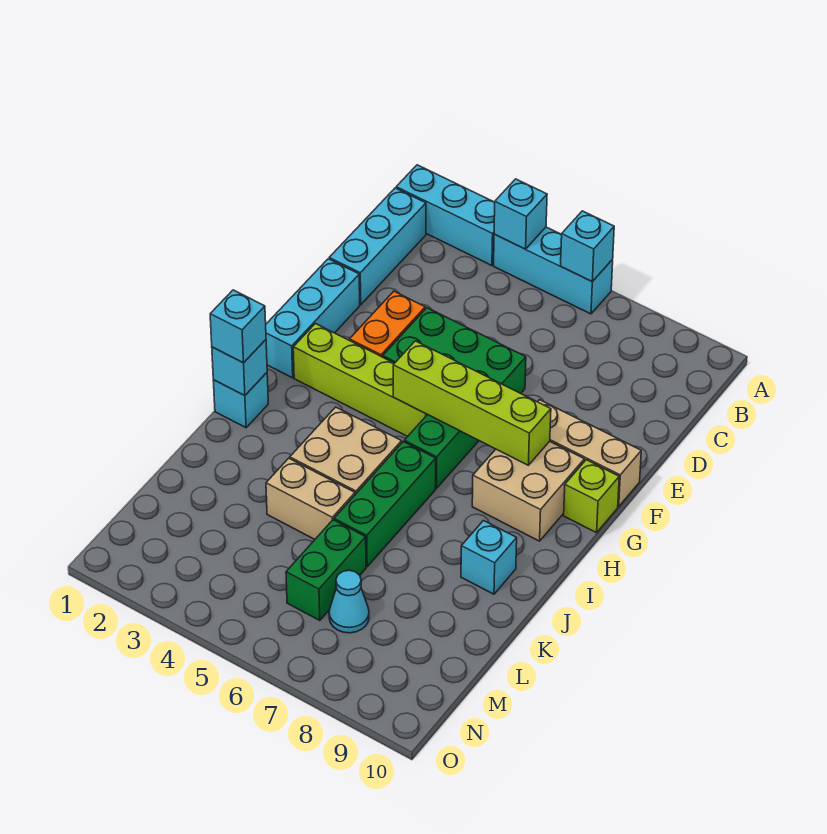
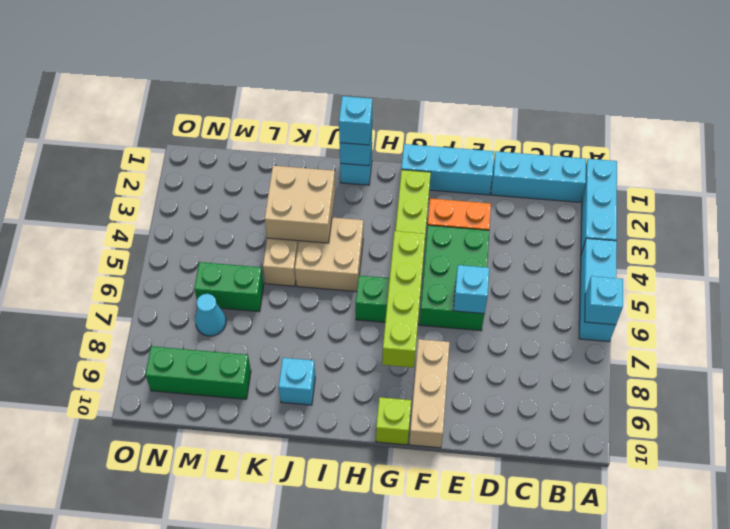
cyan 1x1 brick [494,179,547,249] -> cyan 1x1 brick moved to [453,265,489,314]
tan 2x2 brick [472,441,584,541] -> tan 2x2 brick moved to [265,166,335,243]
green 1x3 brick [334,442,436,567] -> green 1x3 brick moved to [145,346,251,399]

